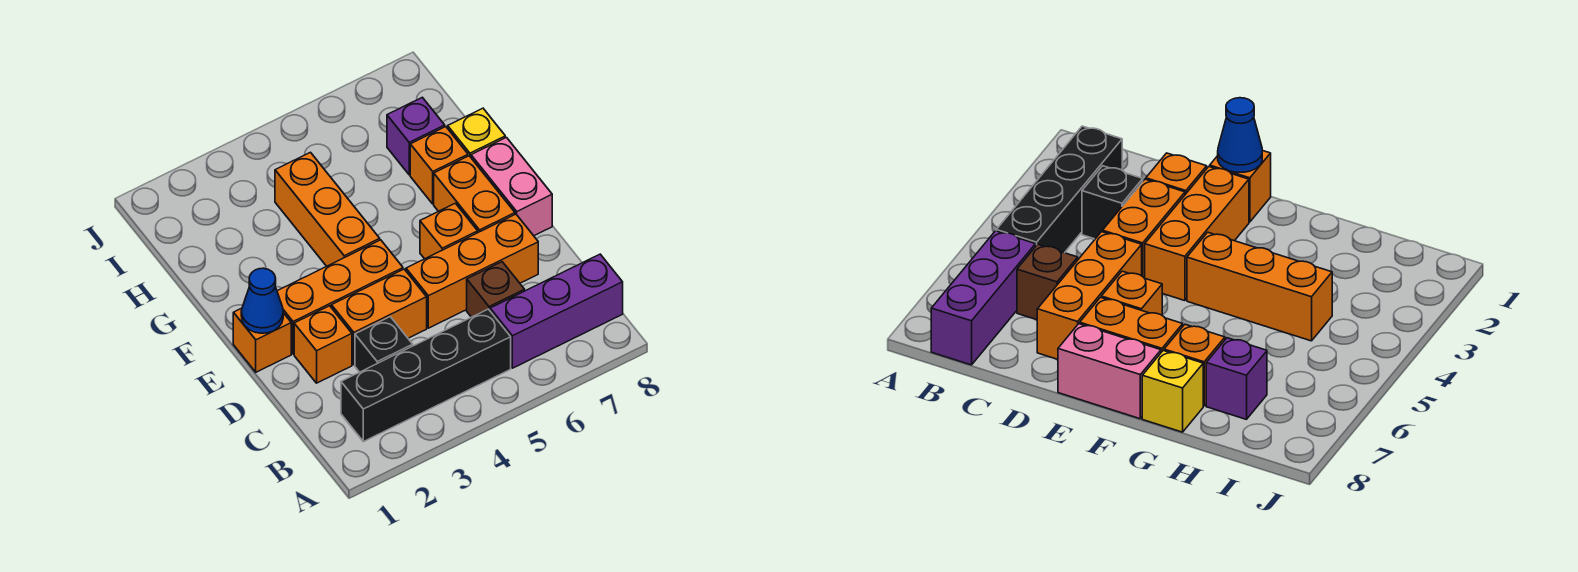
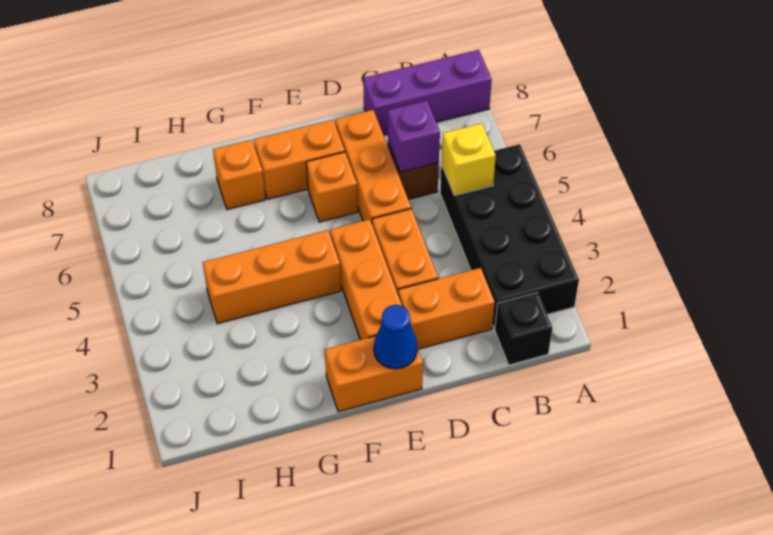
black 1x4 brick [341,309,511,442] -> black 2x4 brick [440,144,579,329]
purple 1x3 brick [490,254,623,368] -> purple 1x3 brick turned to [363,50,492,135]
black 1x1 brick [355,317,413,372] -> black 1x1 brick moved to [495,293,552,365]
orange 1x1 brick [294,306,352,383] -> orange 1x2 brick [398,268,495,349]
orange 1x1 brick [233,308,291,372] -> orange 1x2 brick [325,336,423,412]
pink 1x2 brick [471,138,552,236] -> none
yellow 1x1 brick [448,108,505,157] -> yellow 1x1 brick moved to [441,123,496,195]
purple 1x1 brick [387,97,445,175] -> purple 1x1 brick moved to [388,101,440,172]

